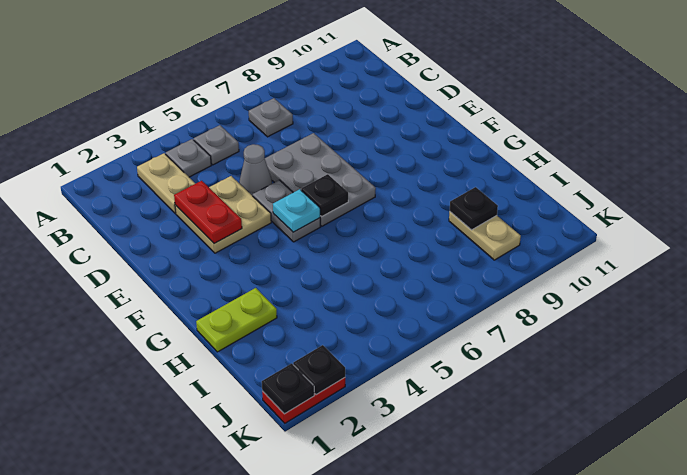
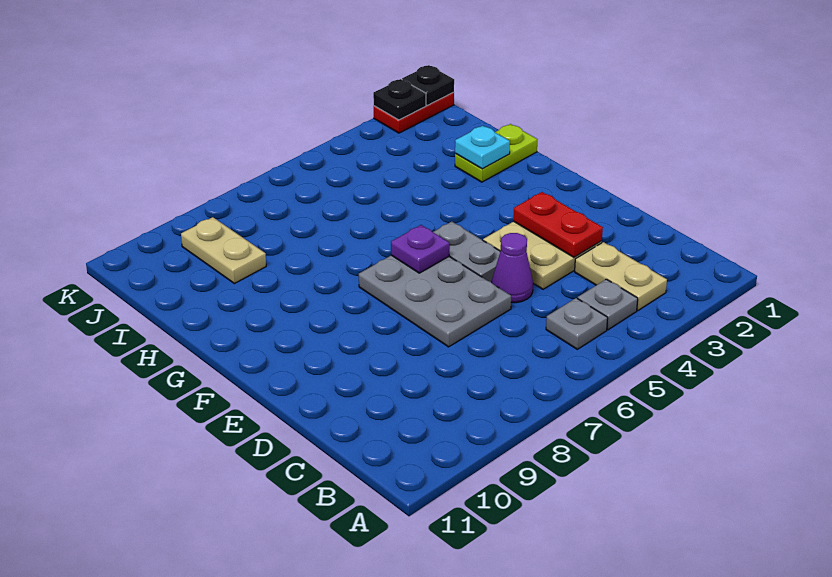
grey 1x1 plate [249,98,293,137] -> none
grey 1x1 cone [239,144,272,196] -> purple 1x1 cone [492,233,533,303]
cyan 1x1 plate [273,189,320,232] -> cyan 1x1 plate moved to [455,126,510,169]
black 1x1 plate [301,174,348,217] -> purple 1x1 plate [391,225,450,273]
black 1x1 plate [450,187,498,230] -> none

